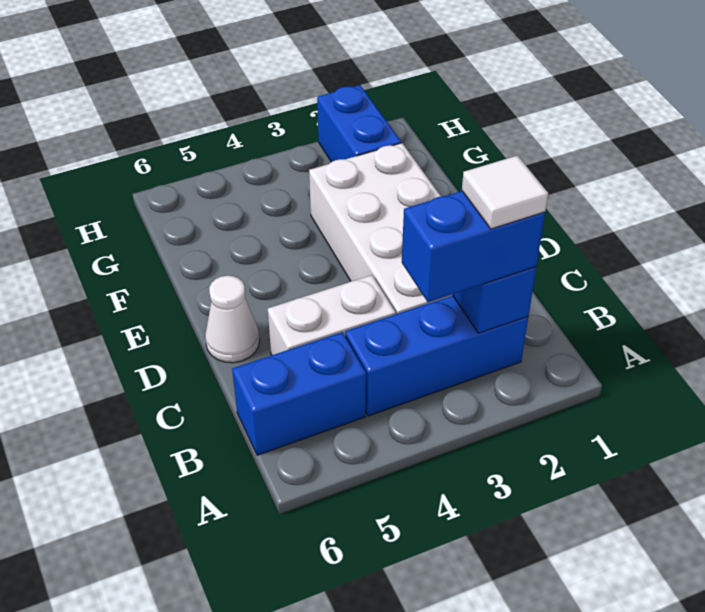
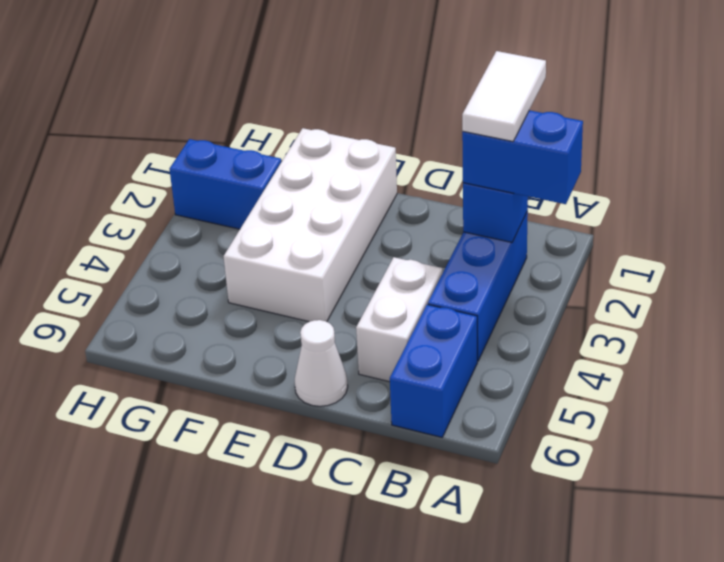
blue 1x2 brick [402,191,545,302] -> blue 1x2 brick turned to [462,110,583,204]
white 1x1 tile [462,156,548,229] -> white 1x2 tile [462,51,546,141]
white 2x4 brick [309,143,452,314] -> white 2x4 brick turned to [224,128,397,322]

